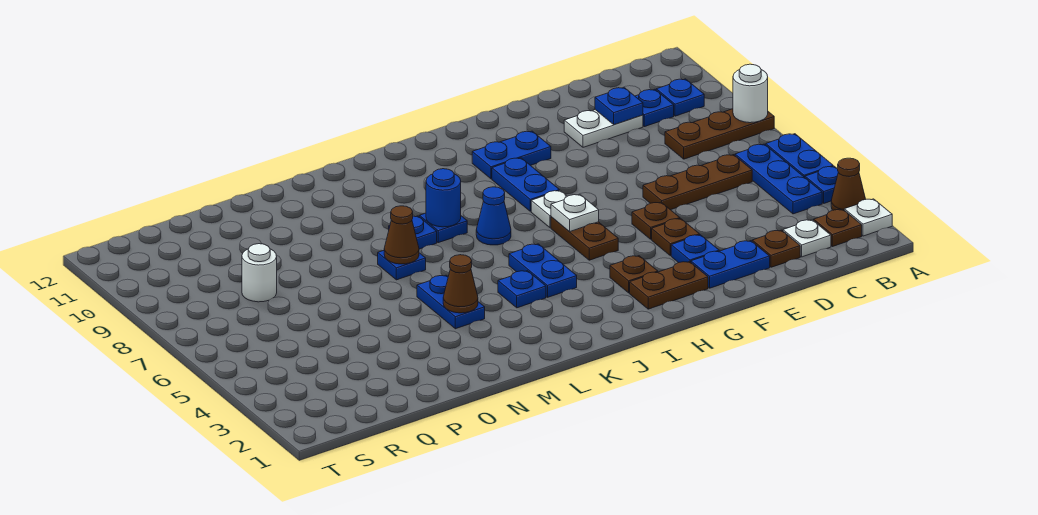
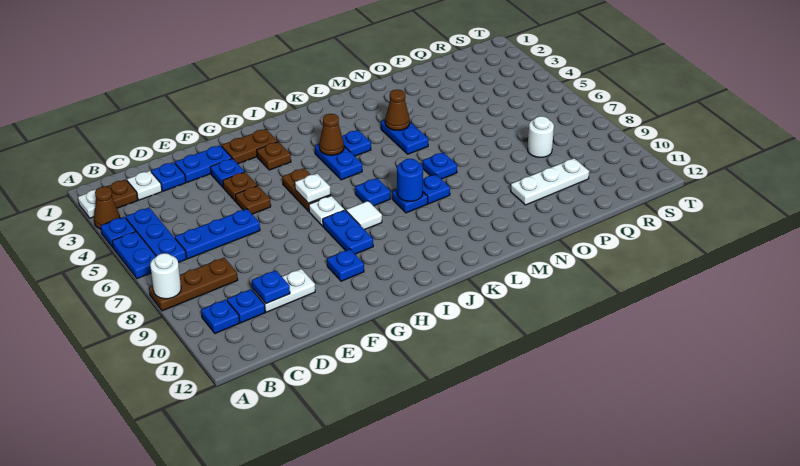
brown 1x3 plate [643,155,752,210] -> blue 1x3 plate [175,209,260,259]
brown 1x1 plate [752,230,800,267] -> blue 1x1 plate [151,162,186,191]
blue 1x2 plate [472,131,551,179] -> blue 1x1 plate [327,249,364,281]
none -> white 1x1 tile [346,201,382,230]
blue 1x1 cone [476,187,511,245] -> blue 1x1 plate [355,178,390,206]
brown 1x1 cone [384,206,419,264] -> brown 1x1 cone moved to [319,114,344,155]
none -> white 1x3 plate [511,158,589,205]

